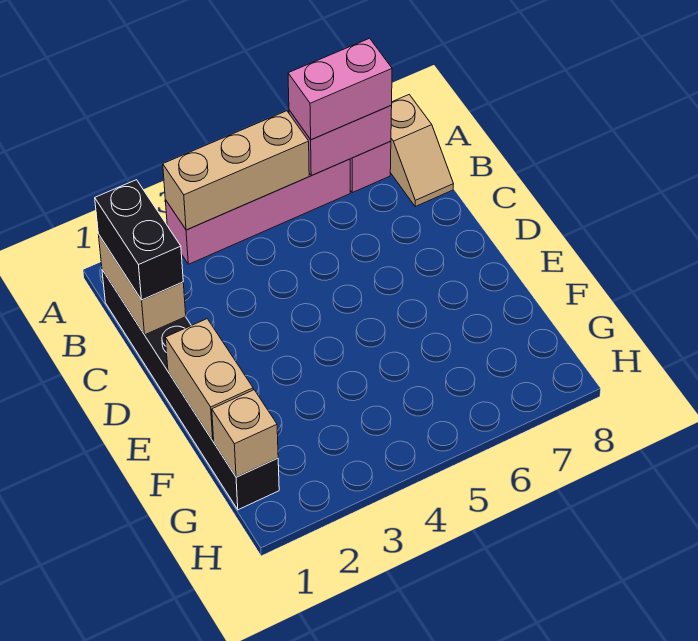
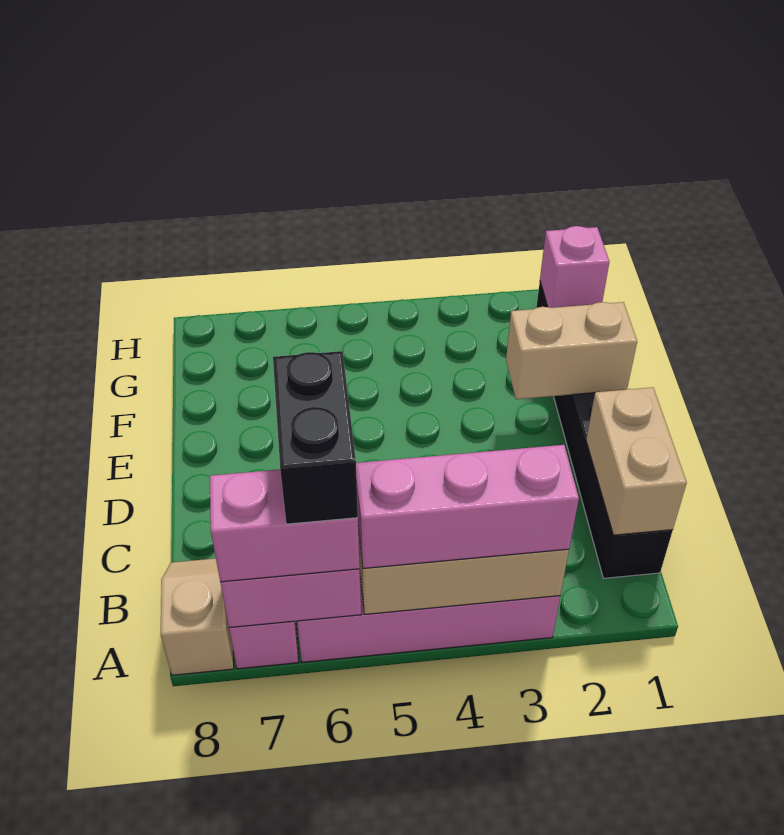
none -> pink 1x3 brick [356,445,579,568]
black 1x2 brick [95,180,183,300] -> black 1x2 brick moved to [273,351,358,524]
tan 1x2 brick [165,319,253,440] -> tan 1x2 brick turned to [506,302,637,399]
tan 1x1 brick [212,390,278,477] -> pink 1x1 brick [540,226,609,308]

